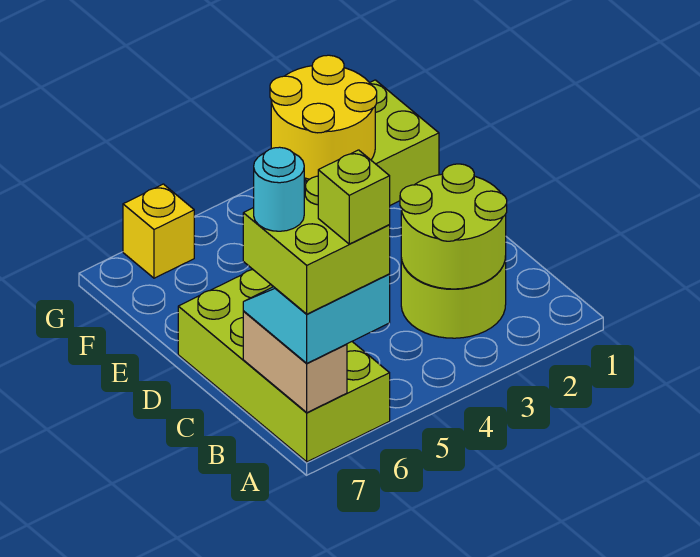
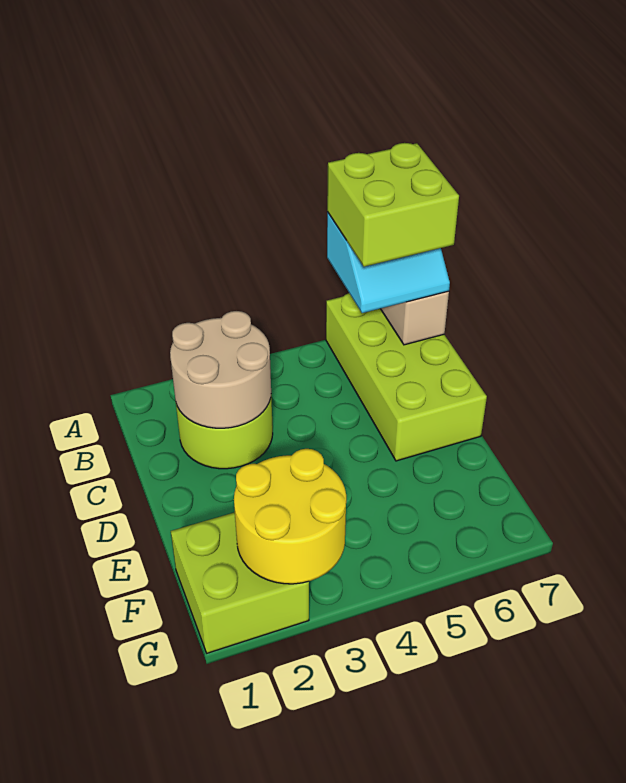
lime 1x1 brick [318,150,390,244] -> none
lime 2x2 round brick [400,164,507,289] -> tan 2x2 round brick [170,311,271,428]
cyan 1x1 round brick [254,147,304,231] -> none
yellow 1x1 brick [123,184,194,278] -> none

